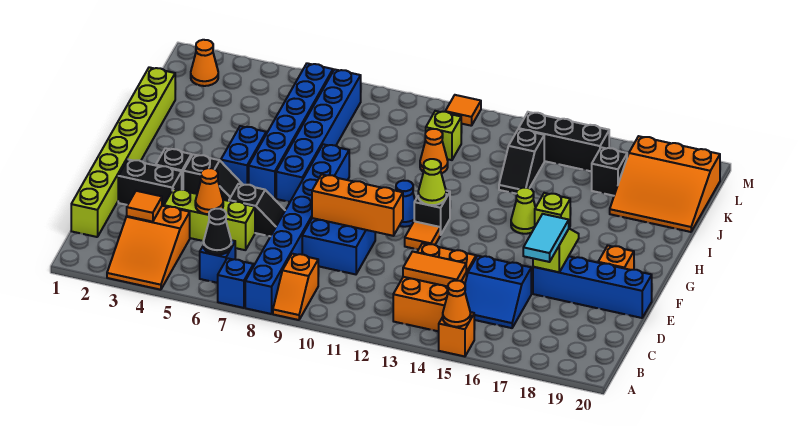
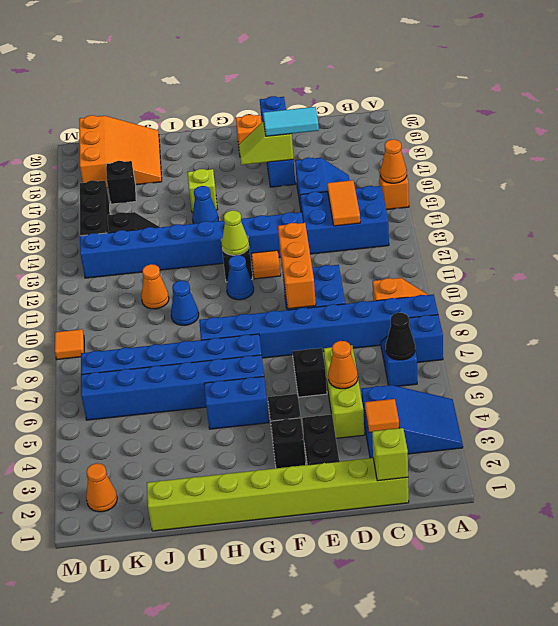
orange 2x3 slope [107,206,190,290] -> blue 2x3 slope [361,385,463,458]
orange 2x3 brick [393,244,476,331] -> blue 2x3 brick [300,186,389,254]
none -> blue 1x8 brick [80,212,303,278]
lime 1x1 cone [511,188,536,234] -> blue 1x1 cone [192,186,218,224]
none -> blue 1x1 cone [171,281,199,325]
lime 1x1 brick [426,111,461,160] -> lime 1x1 brick moved to [372,428,408,481]
orange 1x1 tile [446,95,481,126] -> orange 1x1 tile moved to [55,329,84,360]

